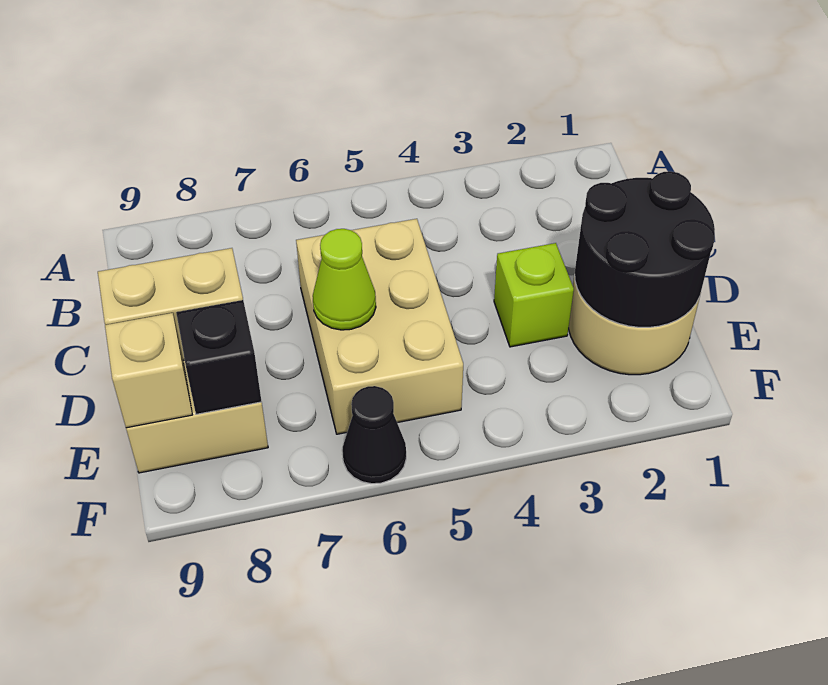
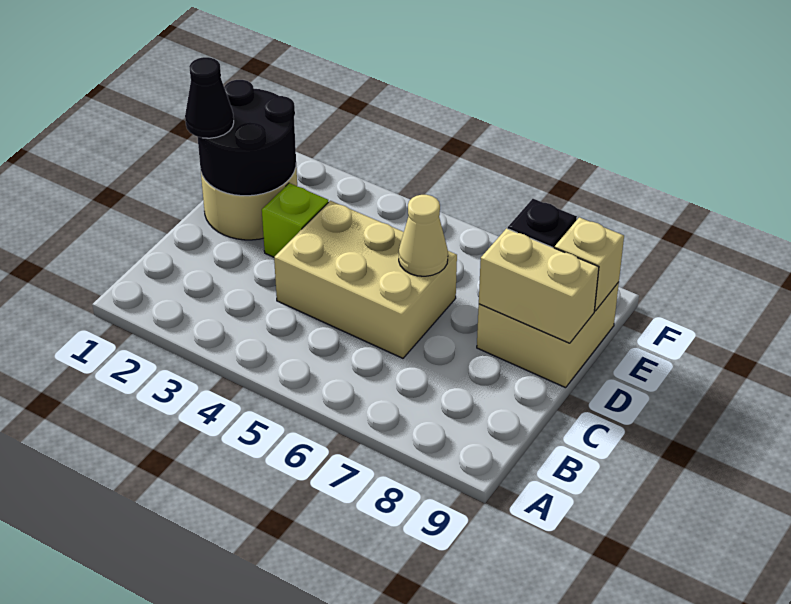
tan 2x3 brick [296,219,463,434] -> tan 2x3 brick turned to [274,201,457,358]
lime 1x1 cone [313,229,376,330] -> tan 1x1 cone [399,195,448,276]
black 1x1 cone [343,386,406,484] -> black 1x1 cone moved to [185,57,234,138]

